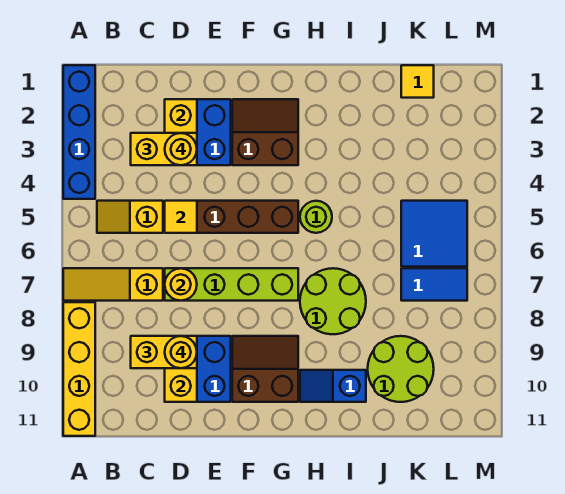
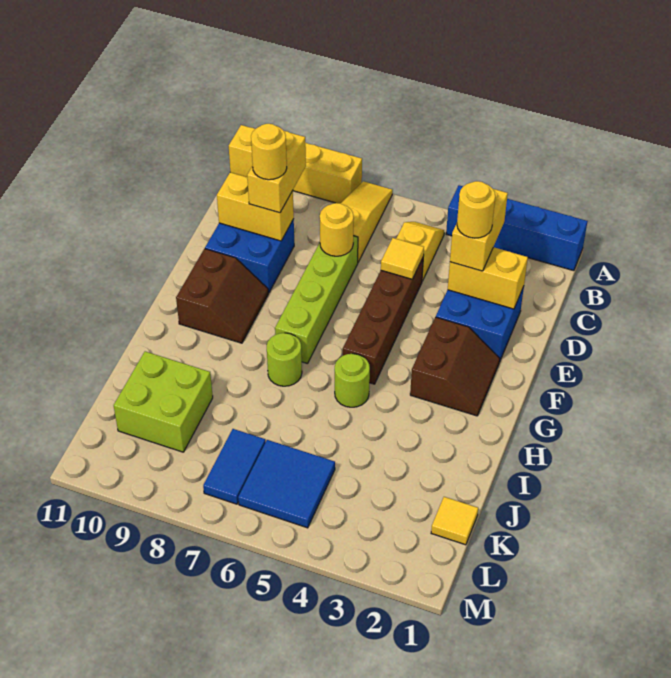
lime 2x2 round brick [300,268,366,334] -> lime 1x1 round brick [267,333,302,386]
blue 1x2 slope [300,370,366,402] -> none
lime 2x2 round brick [368,336,434,402] -> lime 2x2 brick [114,351,213,452]

